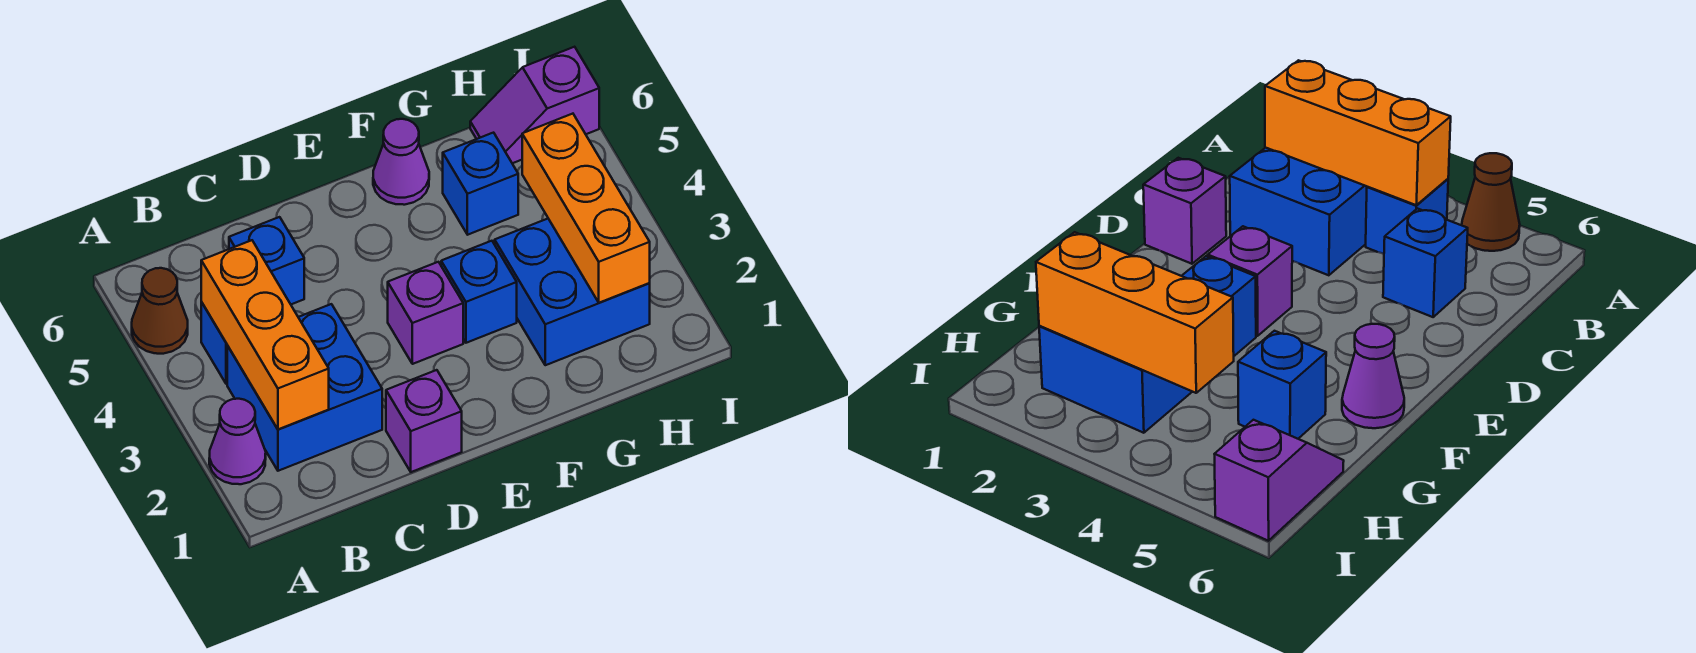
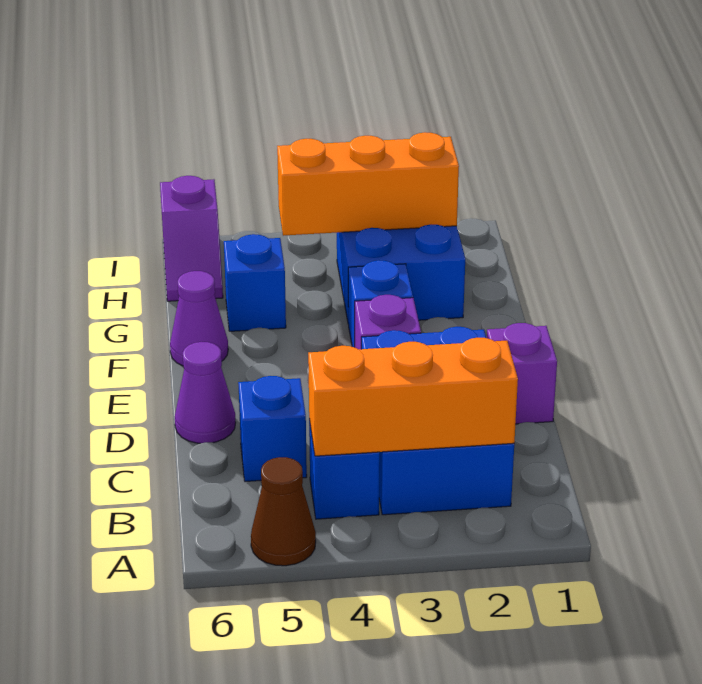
purple 1x1 cone [209,399,266,484] -> purple 1x1 cone moved to [175,342,236,443]
blue 2x2 brick [227,304,382,471] -> blue 2x3 brick [361,327,514,515]

